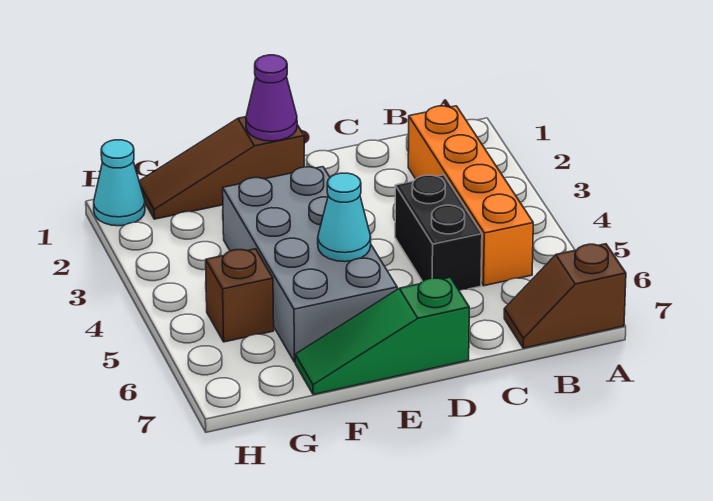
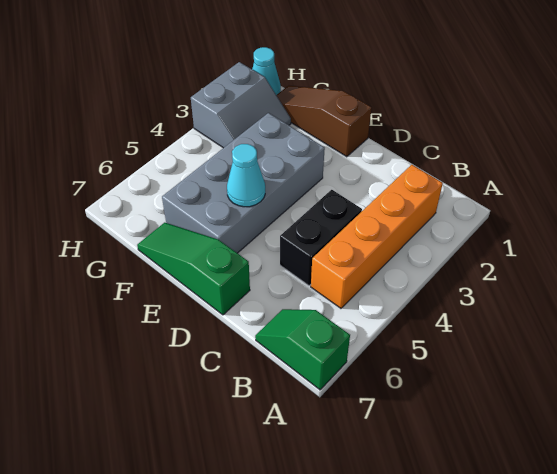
brown 1x2 slope [504,244,626,348] -> green 1x2 slope [255,309,350,390]
purple 1x1 cone [246,55,297,141] -> none
none -> grey 2x2 slope [191,62,291,148]
brown 1x1 brick [206,249,274,342] -> none

